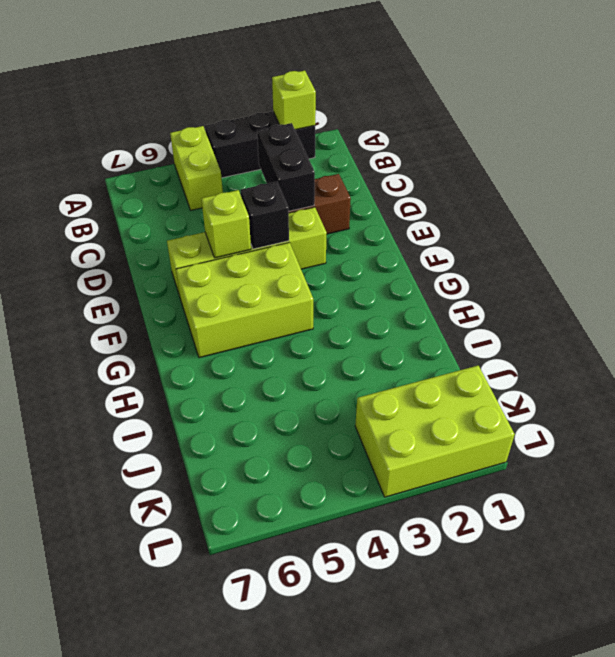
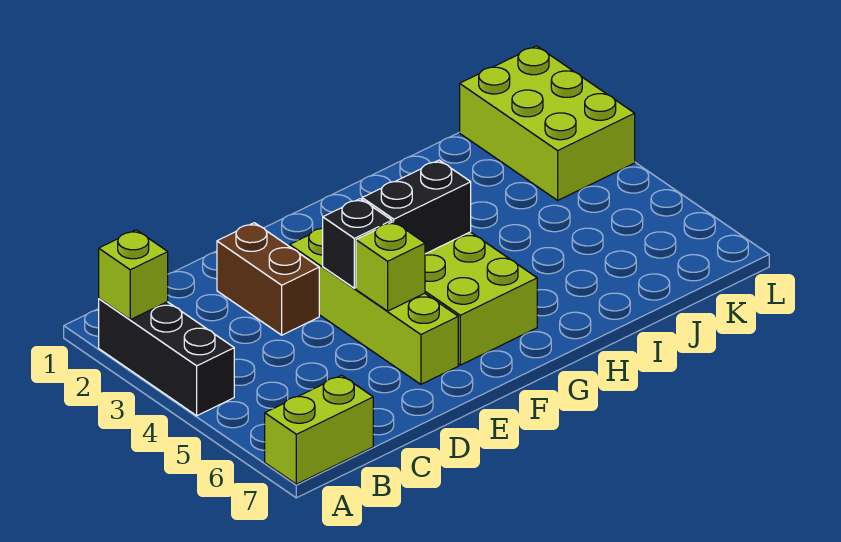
lime 1x2 brick [170,126,223,210] -> lime 1x2 brick moved to [265,375,373,484]
black 1x2 brick [257,123,315,211] -> black 1x2 brick moved to [362,160,471,254]

